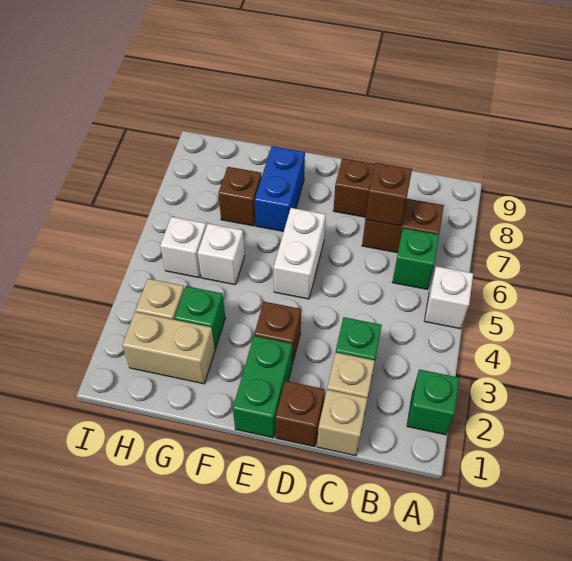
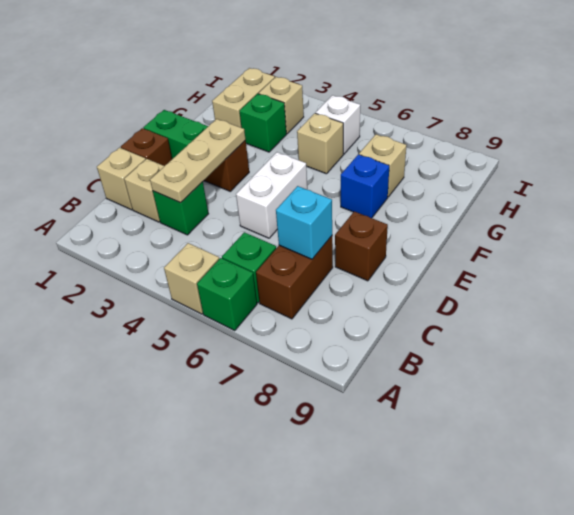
green 1x1 brick [407,369,459,435] -> green 1x1 brick moved to [197,258,257,331]
white 1x1 brick [424,266,473,329] -> tan 1x1 brick [164,243,219,314]
none -> tan 1x3 plate [150,119,246,203]
brown 1x1 brick [365,163,412,226] -> cyan 1x1 brick [276,186,332,259]
white 1x2 brick [273,208,326,299] -> white 1x2 brick turned to [236,152,307,238]
blue 1x2 brick [255,146,305,231] -> blue 1x1 brick [341,154,389,218]
white 1x1 brick [198,224,245,285] -> tan 1x1 brick [297,113,343,174]
brown 1x1 brick [218,167,262,226] -> tan 1x1 brick [359,134,406,197]

